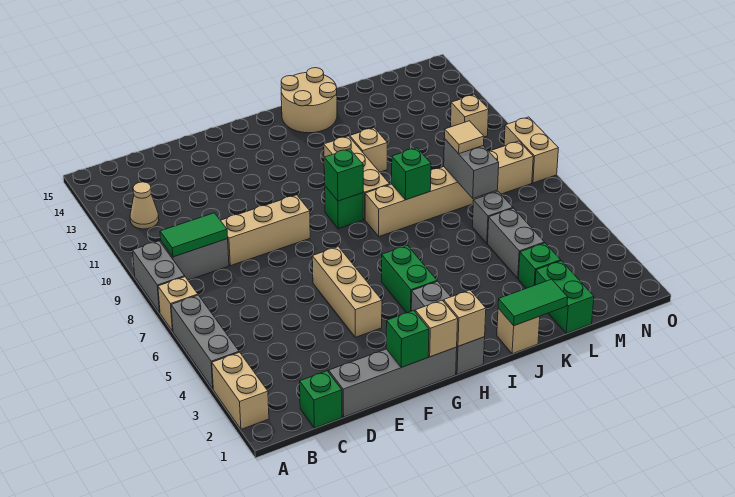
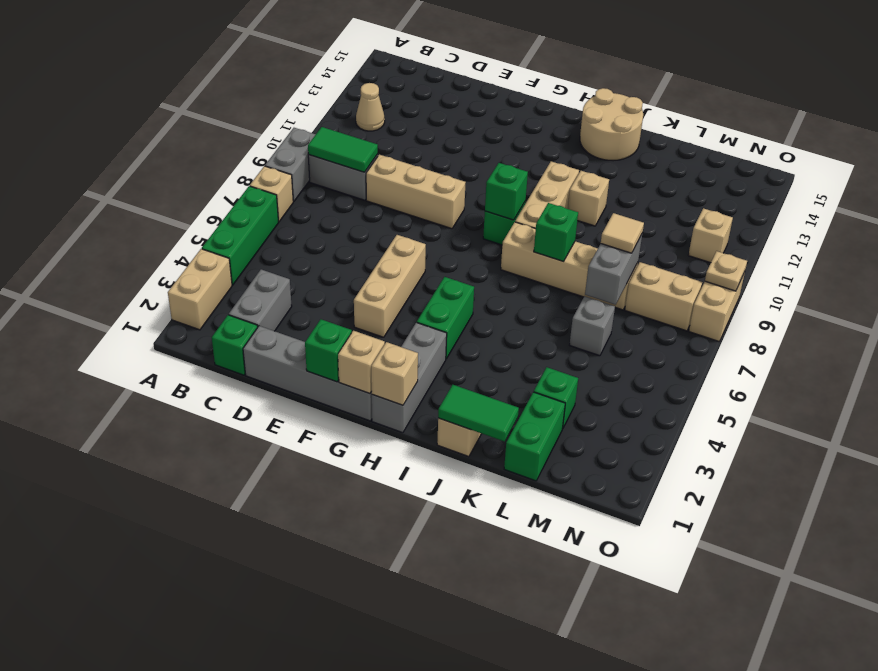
grey 1x3 brick [171,295,239,389] -> green 1x3 brick [202,186,279,285]
grey 1x2 brick [488,208,544,278] -> grey 1x2 brick moved to [229,269,292,331]
none -> tan 1x1 plate [705,251,747,291]

